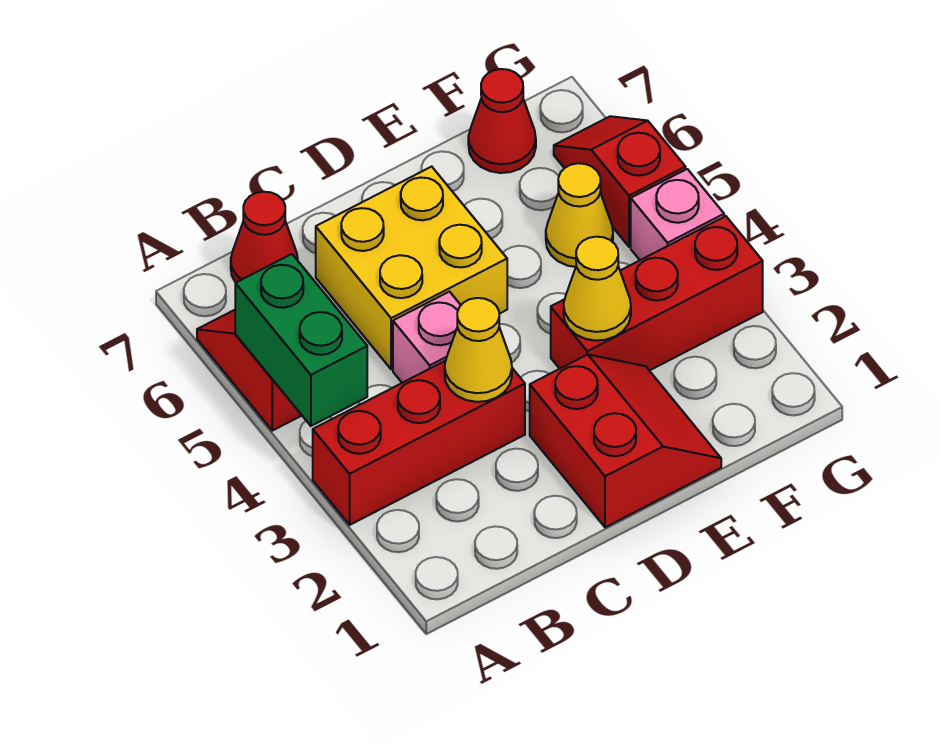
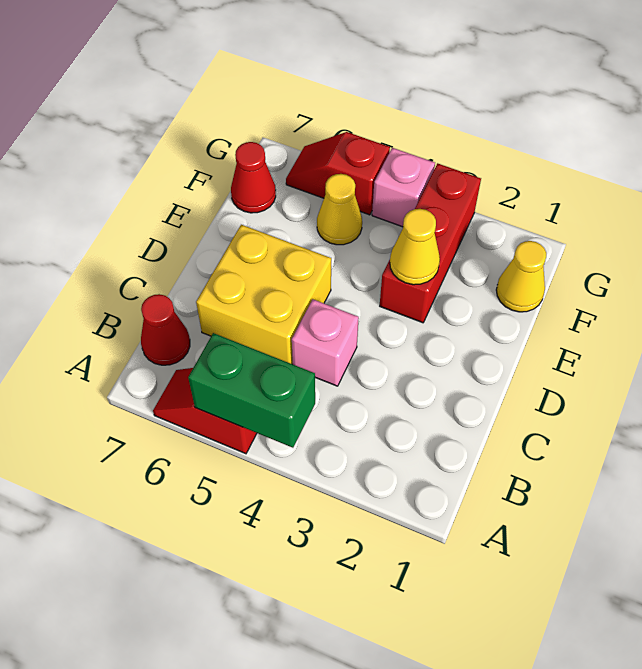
red 1x3 brick [313,361,525,525] -> none
yellow 1x1 cone [445,298,512,402] -> yellow 1x1 cone moved to [496,241,546,312]
red 2x2 slope [530,354,721,527] -> none

